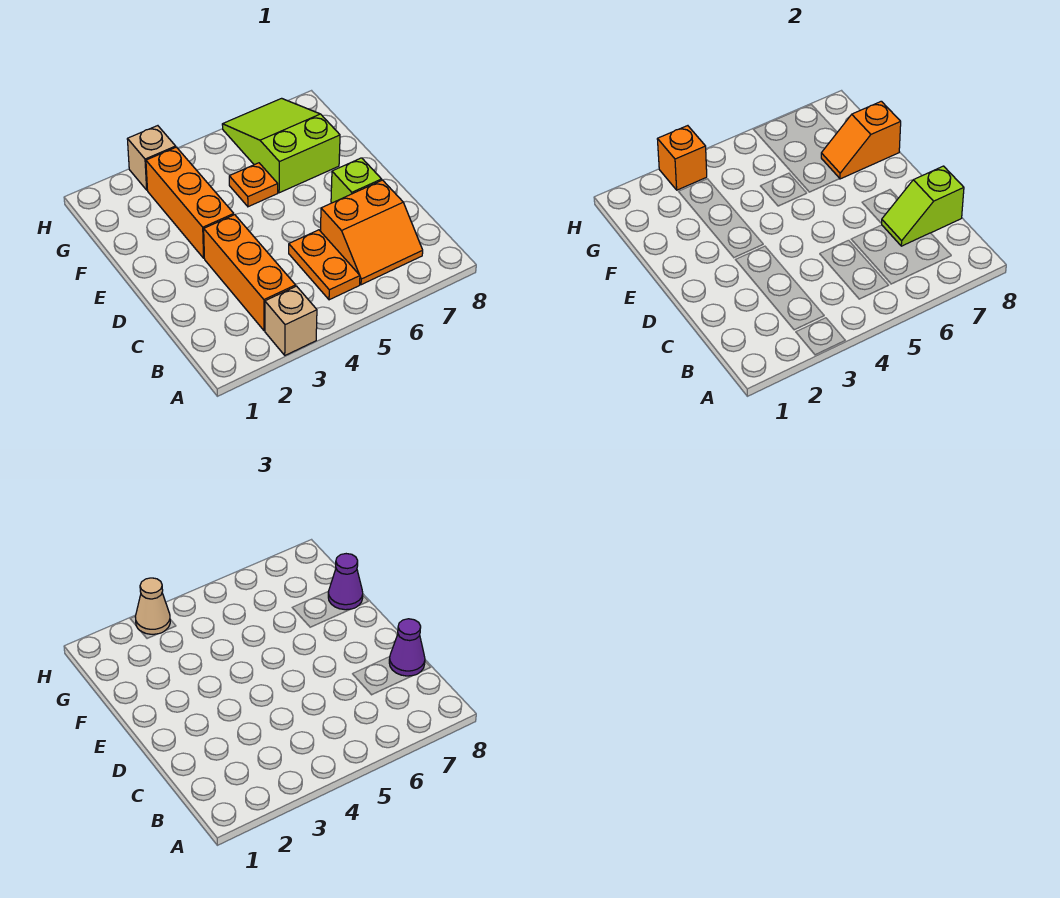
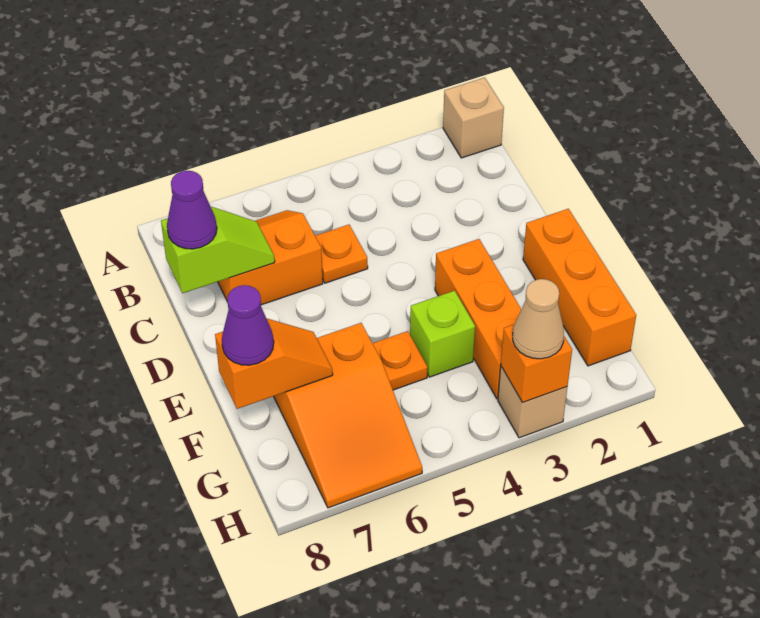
tan 1x1 brick [265,286,317,355] -> tan 1x1 brick moved to [443,78,504,158]
orange 1x3 brick [204,215,296,330] -> orange 1x3 brick moved to [523,209,636,366]
orange 1x2 plate [289,230,360,300] -> orange 1x1 plate [315,225,368,283]
lime 1x1 brick [331,158,382,203] -> lime 1x1 brick moved to [410,291,475,377]
lime 2x3 slope [222,98,340,193] -> orange 2x3 slope [274,323,422,508]

